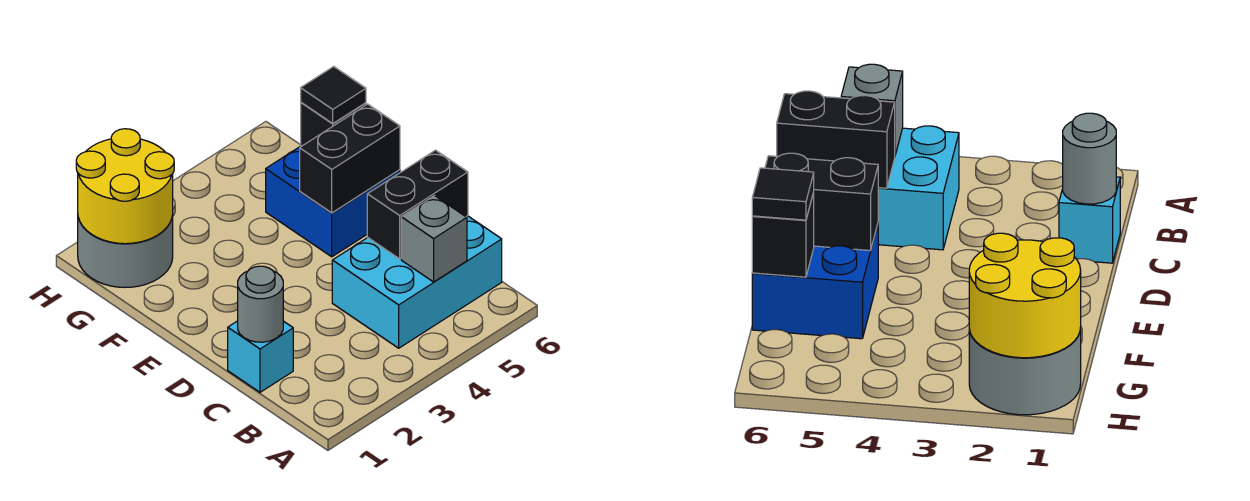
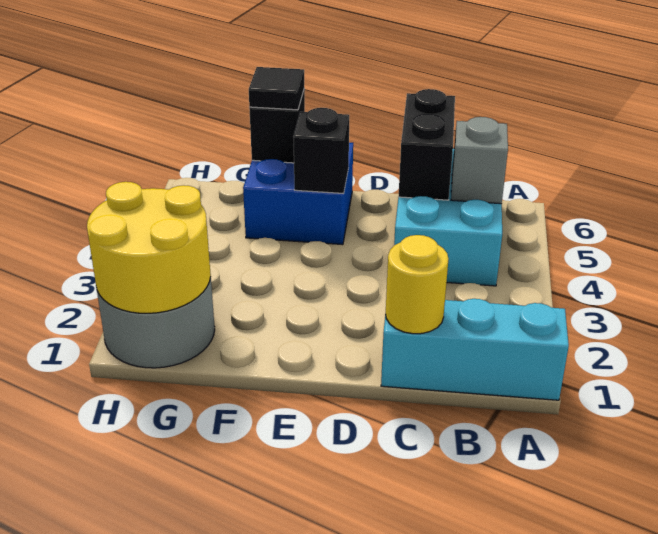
cyan 1x1 brick [228,321,293,392] -> cyan 1x3 brick [381,299,569,400]
grey 1x1 round brick [238,266,283,342] -> yellow 1x1 round brick [386,235,448,334]
black 1x2 brick [300,104,400,213] -> black 1x1 brick [294,108,349,193]

